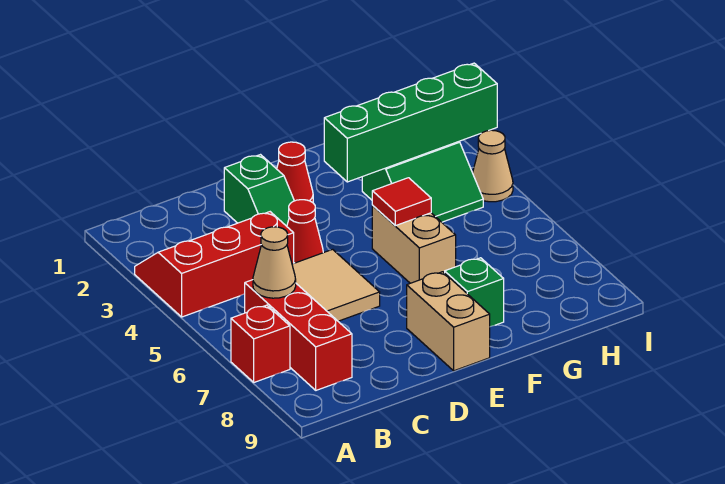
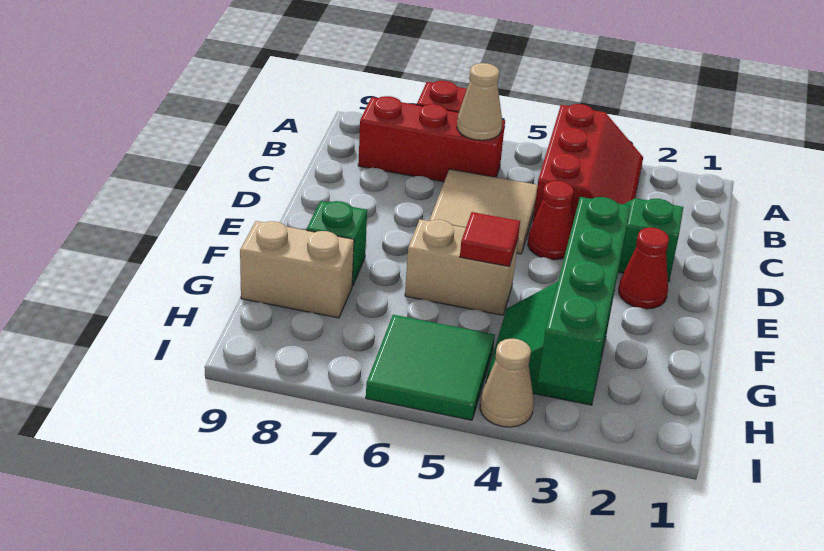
tan 1x2 brick [407,272,490,371] -> tan 1x2 brick moved to [240,221,354,318]
none -> green 2x2 tile [366,315,495,420]

